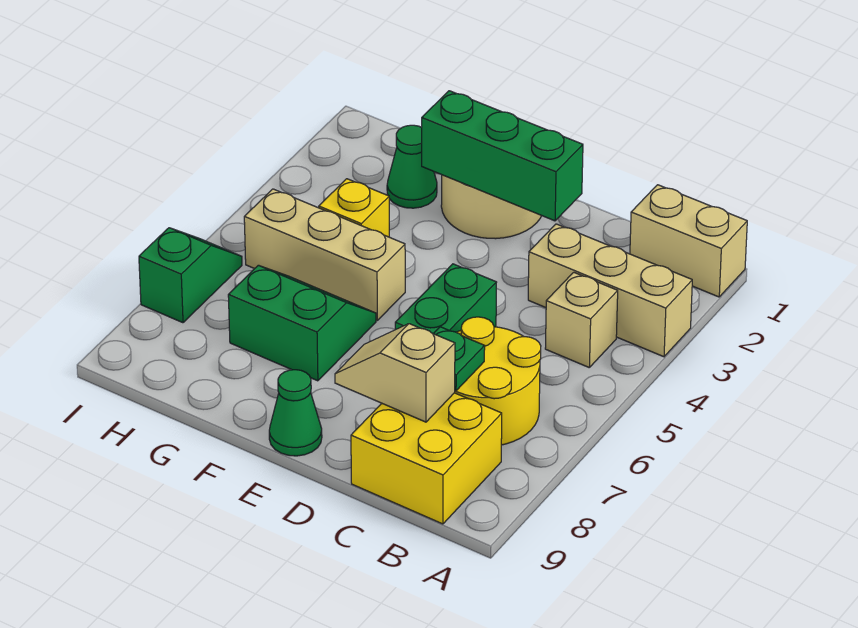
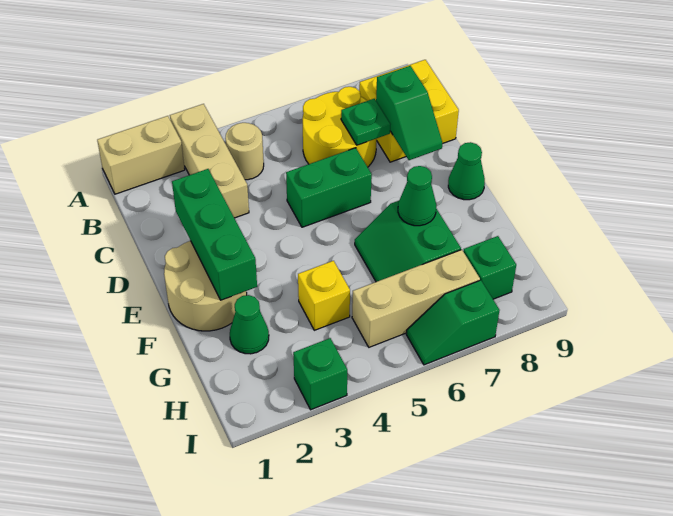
tan 1x2 brick [630,185,747,297] -> tan 1x2 brick turned to [97,116,185,194]
tan 1x1 brick [545,272,618,367] -> tan 1x1 round brick [225,123,264,180]
tan 1x2 slope [335,324,455,422] -> green 1x2 slope [376,66,443,160]
tan 1x3 brick [244,189,405,320] -> tan 1x3 brick turned to [352,250,480,347]
none -> green 1x1 cone [398,166,436,226]
none -> green 1x1 brick [463,236,516,299]
none -> green 1x1 brick [293,338,347,410]

